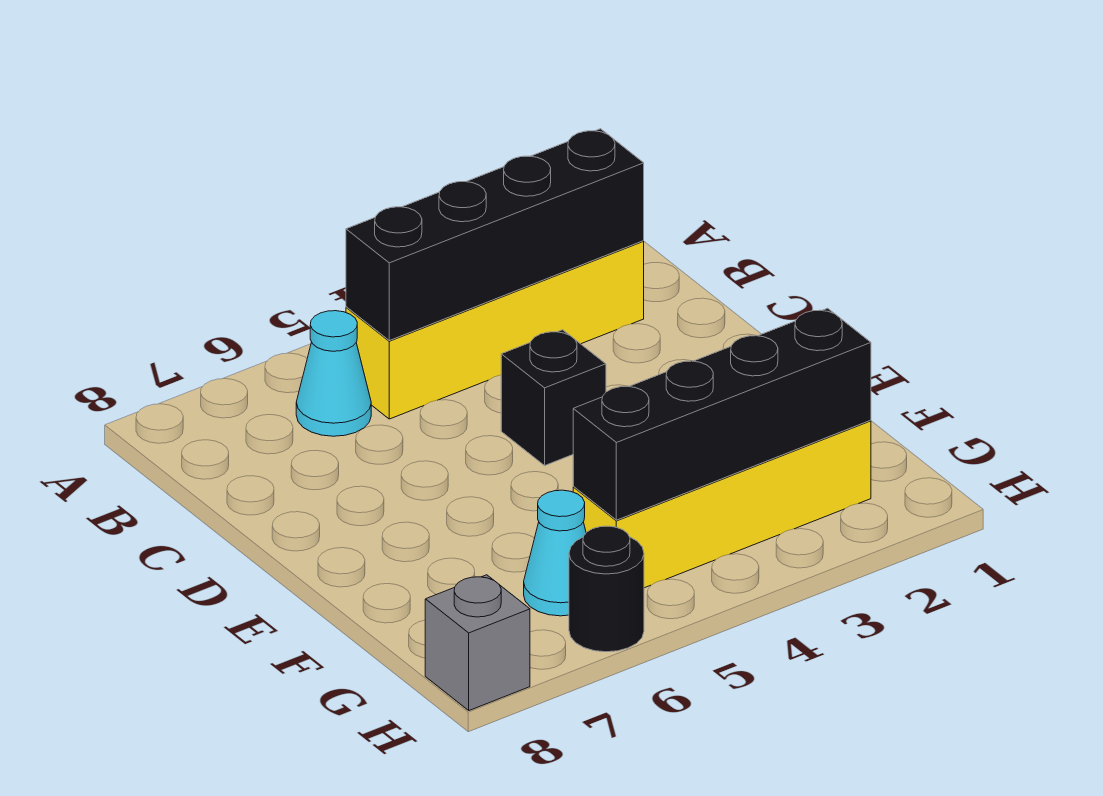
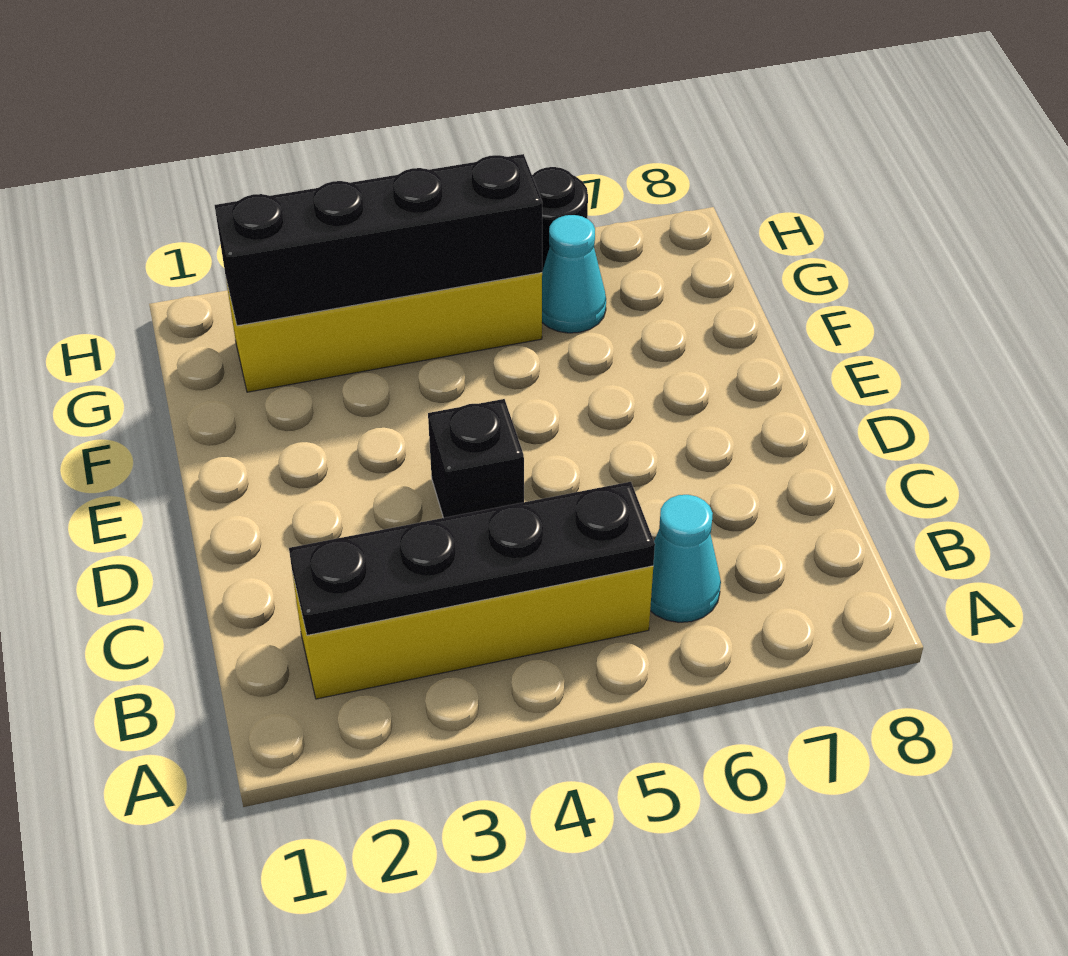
black 1x4 brick [346,129,644,341] -> black 1x4 plate [289,482,655,635]
grey 1x1 brick [425,575,530,710] -> none

